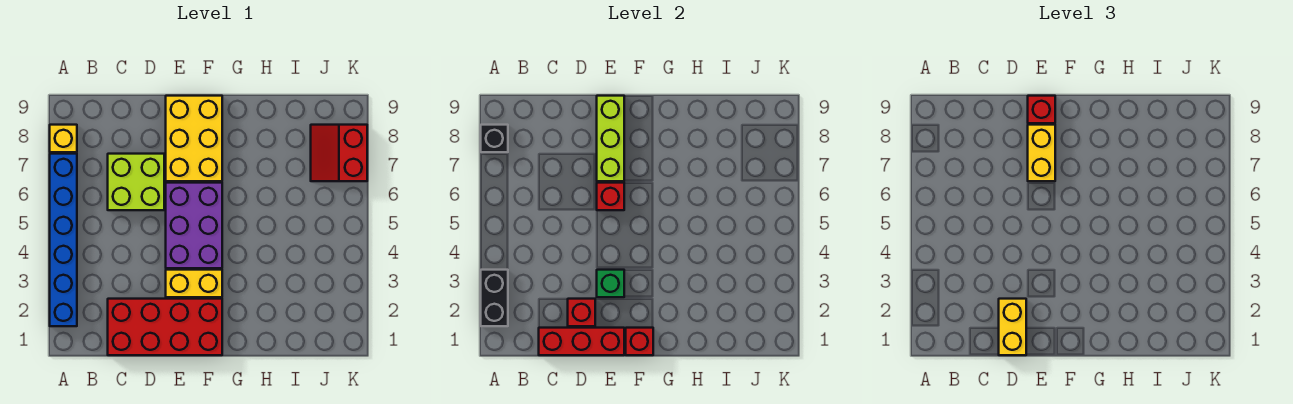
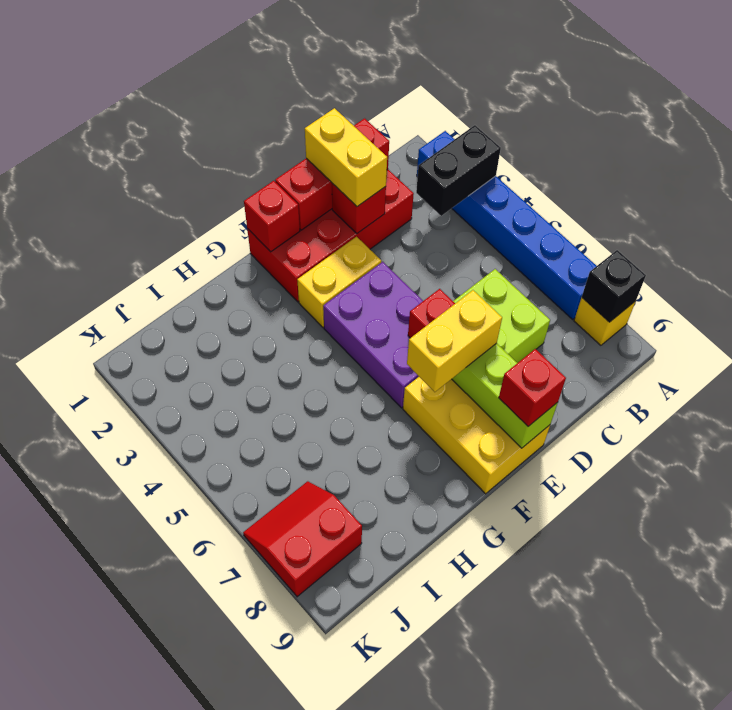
black 1x2 brick [481,270,508,326] -> black 1x2 brick turned to [416,125,501,216]
green 1x1 brick [597,270,624,297] -> none
yellow 1x2 brick [1028,125,1055,181] -> yellow 1x2 brick turned to [407,290,502,392]
red 2x2 slope [311,125,367,181] -> red 2x2 slope turned to [243,481,362,597]

